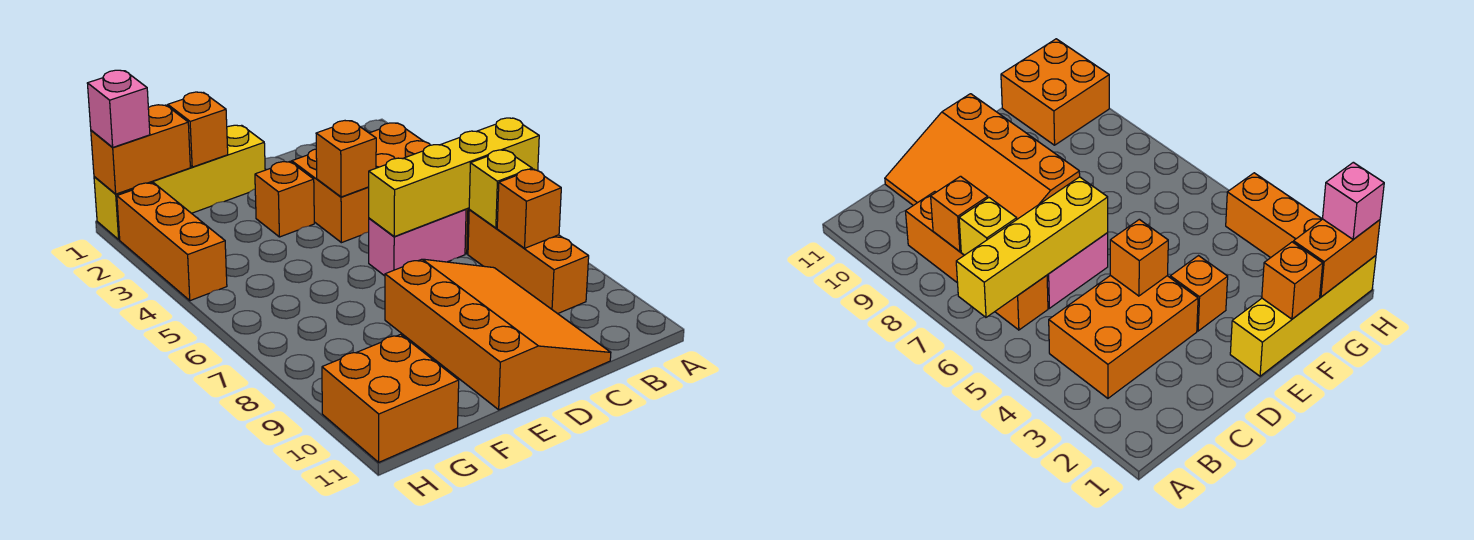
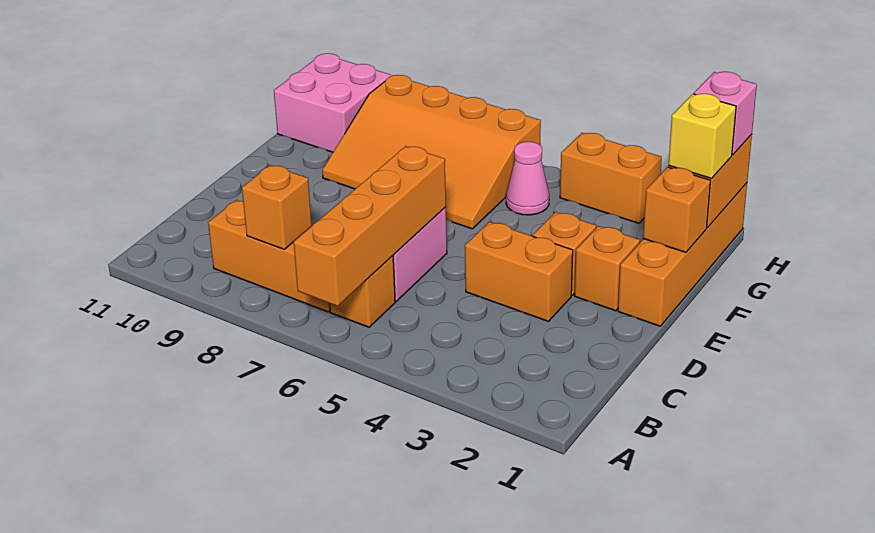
yellow 1x4 brick [369,118,539,237] -> orange 1x4 brick [294,146,446,306]
orange 2x3 brick [292,123,430,243] -> orange 1x2 brick [465,222,573,321]
yellow 1x1 brick [469,150,532,228] -> yellow 1x1 brick moved to [669,94,736,178]
orange 3x4 slope [385,259,611,410] -> orange 3x4 slope moved to [322,75,541,229]
orange 1x1 brick [316,121,376,197] -> orange 1x1 brick moved to [575,226,640,311]
yellow 1x4 brick [94,125,265,240] -> orange 1x4 brick [618,183,747,326]
none -> pink 1x1 cone [506,142,549,215]
orange 2x2 brick [322,334,459,462] -> pink 2x2 brick [274,53,391,152]
orange 1x3 brick [117,183,227,301] -> orange 1x2 brick [560,133,662,223]

